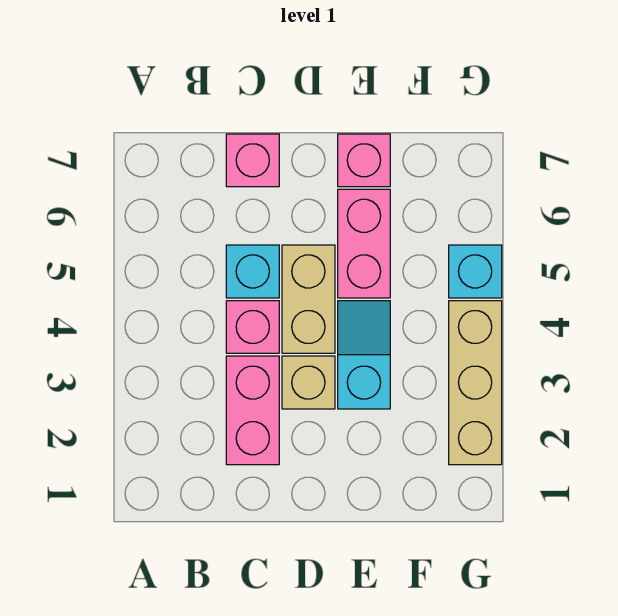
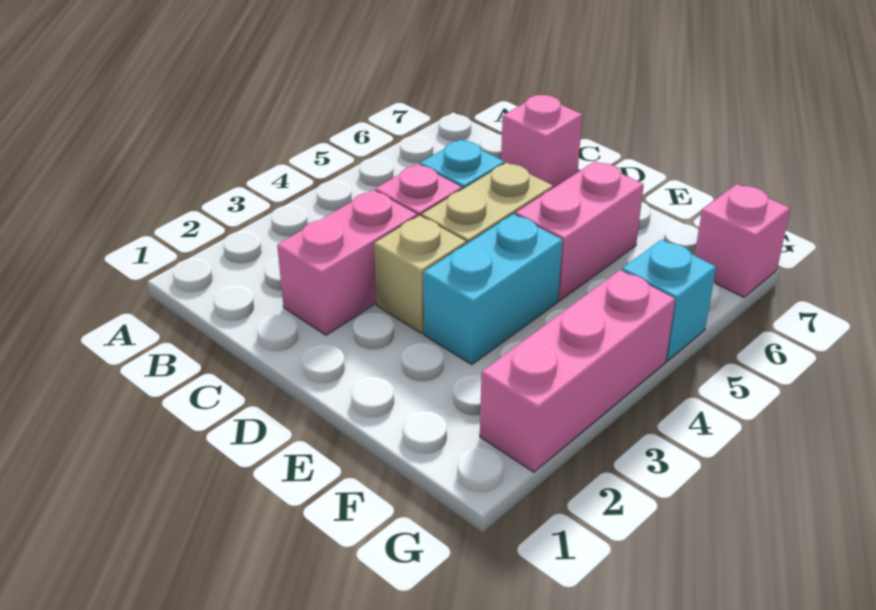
cyan 1x2 slope [338,301,390,409] -> cyan 1x2 brick [424,214,563,365]
pink 1x1 brick [338,134,390,187] -> pink 1x1 brick moved to [695,184,790,297]
tan 1x3 brick [449,301,502,465] -> pink 1x3 brick [480,270,675,472]

